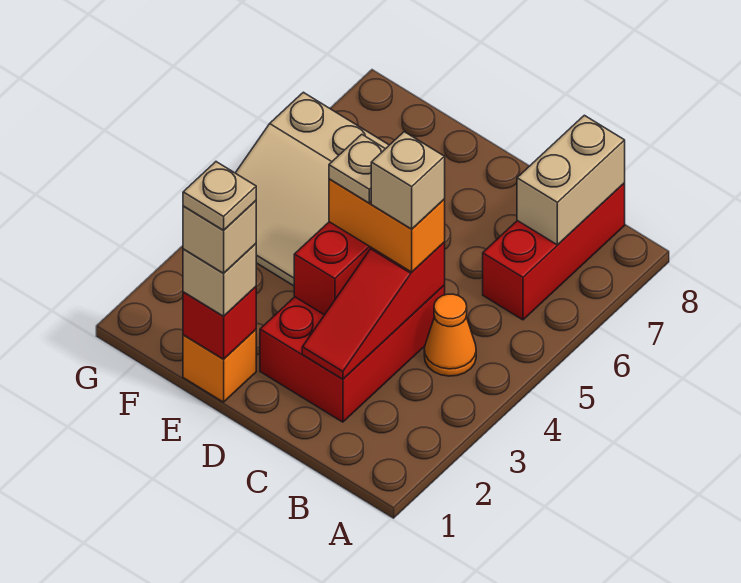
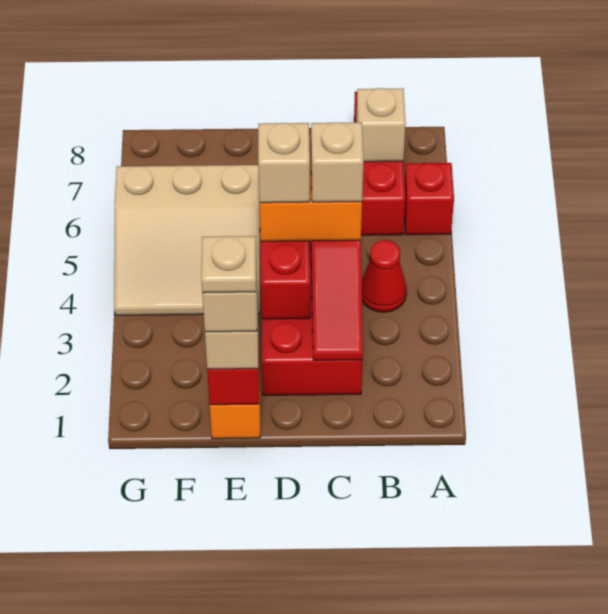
none -> red 1x1 brick [404,163,454,235]
orange 1x1 cone [424,294,476,376] -> red 1x1 cone [362,240,407,312]
tan 1x2 brick [517,115,625,245] -> tan 1x1 brick [356,88,406,162]
tan 1x1 plate [329,134,385,203] -> tan 1x1 brick [258,123,310,203]

